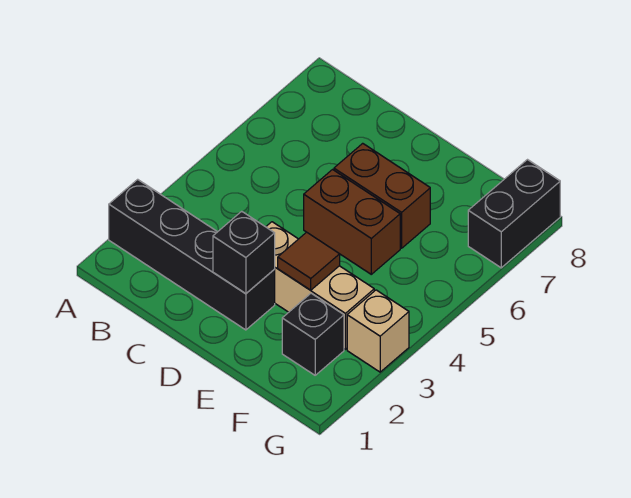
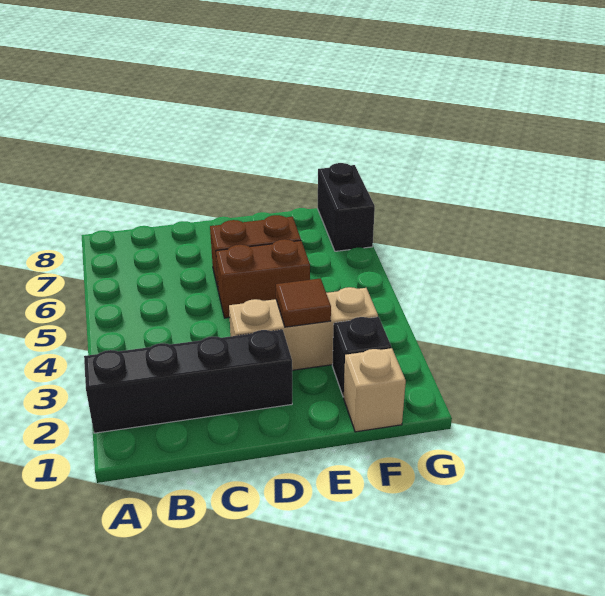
black 1x1 brick [213,211,275,294] -> none
tan 1x1 brick [347,290,409,372] -> tan 1x1 brick moved to [344,348,406,432]

